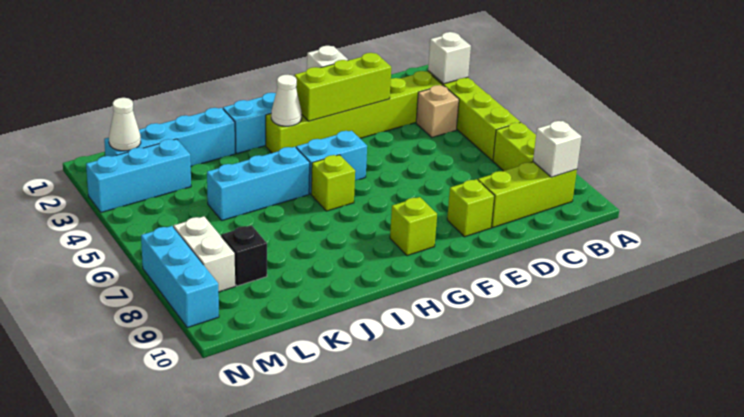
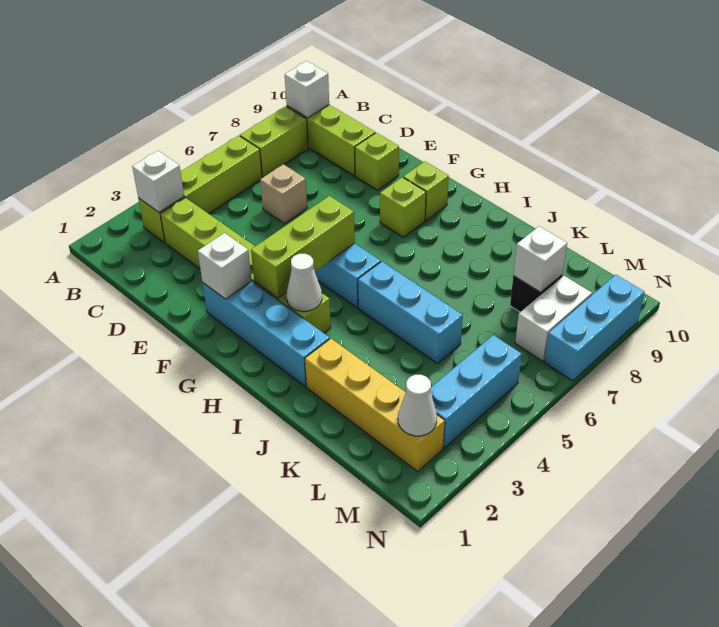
tan 1x1 brick [416,85,459,137] -> tan 1x1 brick moved to [260,164,307,224]
lime 1x3 brick [294,53,391,121] -> lime 1x3 brick turned to [251,196,355,298]
lime 1x1 brick [311,155,355,211] -> lime 1x1 brick moved to [380,177,426,237]
cyan 1x4 brick [104,108,235,166] -> yellow 1x4 brick [305,339,445,472]
cyan 1x3 brick [86,139,191,212] -> cyan 1x3 brick turned to [431,335,522,448]
none -> white 1x1 brick [513,226,567,292]

